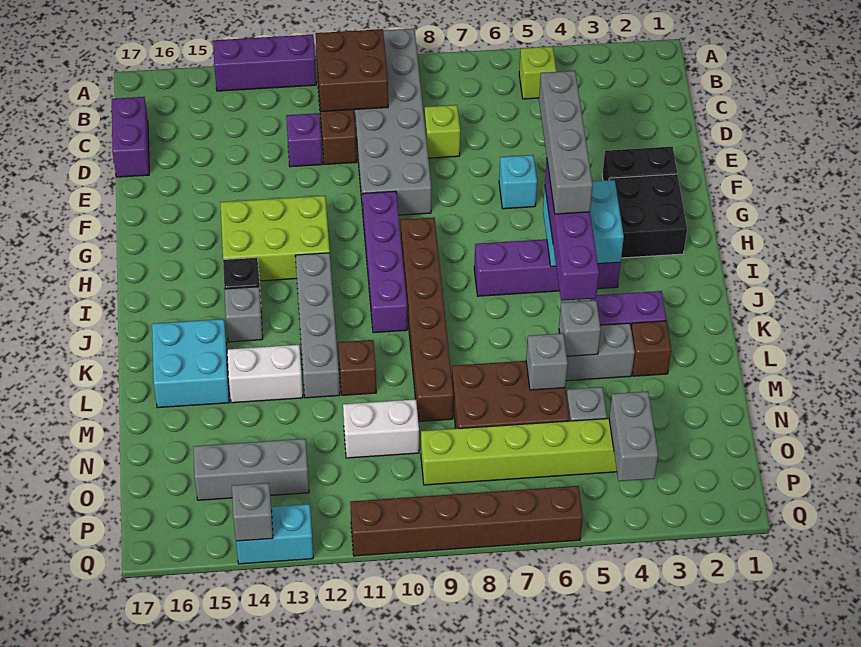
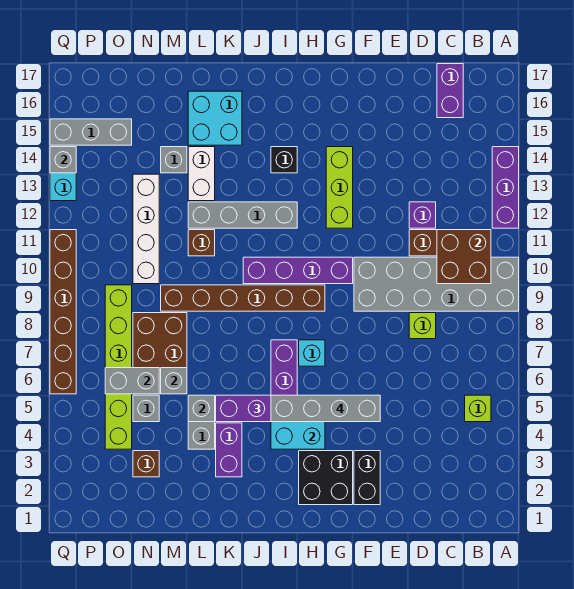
purple 1x2 brick [112,97,149,177] -> purple 1x2 brick turned to [437,64,463,118]
cyan 1x1 brick [499,155,537,209] -> cyan 1x1 brick moved to [299,340,325,366]
lime 2x3 brick [220,196,330,281] -> lime 1x3 brick [326,147,353,228]
grey 1x1 brick [224,287,263,342] -> grey 1x1 brick moved to [161,147,187,173]
brown 1x1 brick [631,321,671,376] -> brown 1x1 brick moved to [133,451,159,477]
white 1x2 brick [343,399,419,458] -> white 1x4 brick [133,174,159,284]
grey 1x2 brick [609,391,658,481] -> grey 1x2 brick moved to [105,368,159,394]
grey 1x3 brick [193,439,309,500] -> grey 1x3 brick turned to [50,119,132,145]

